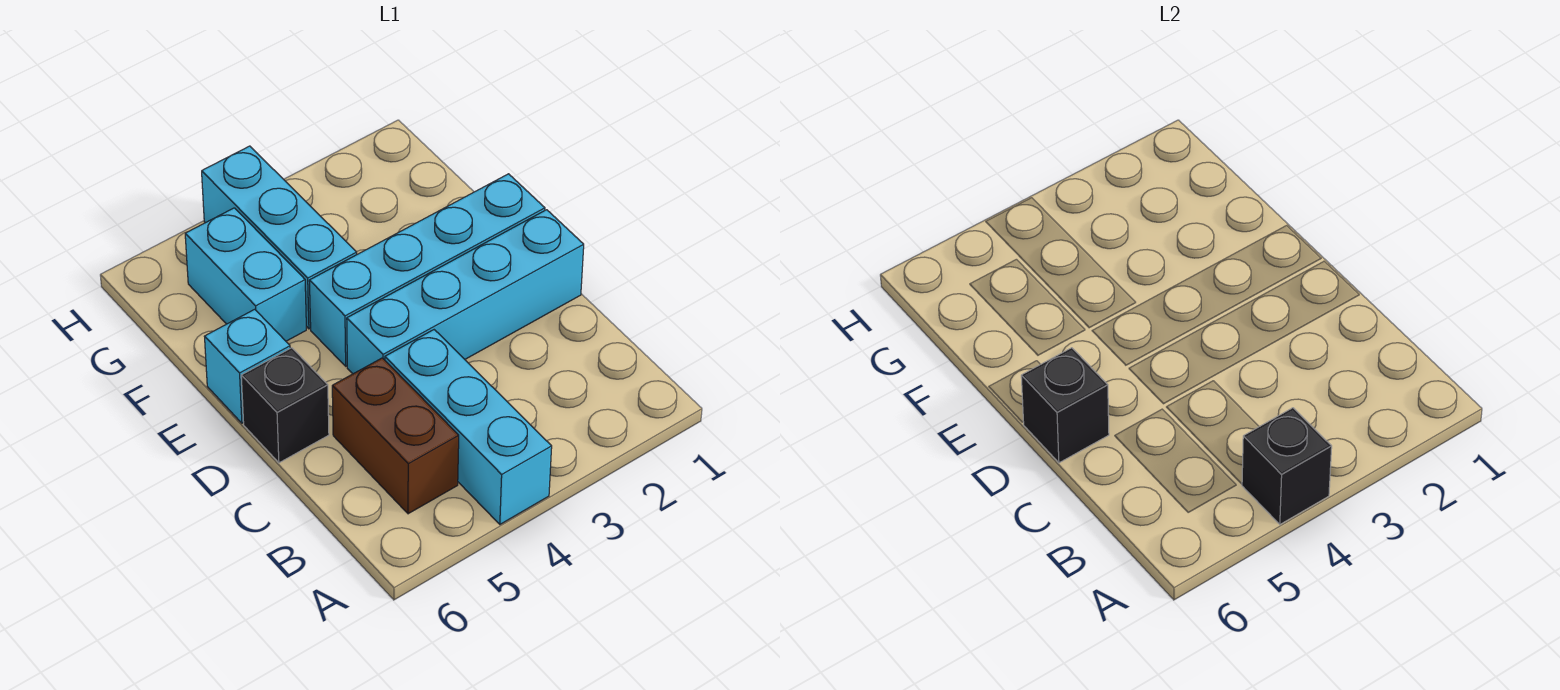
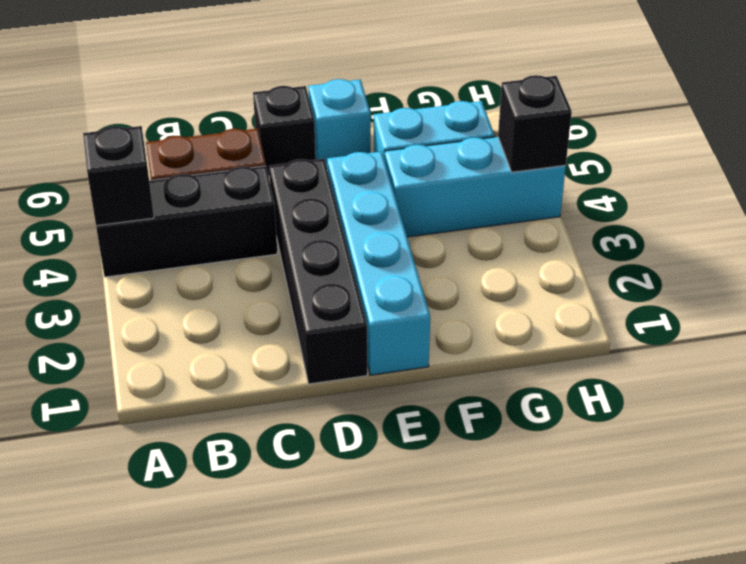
cyan 1x3 brick [385,330,552,524] -> black 1x3 brick [96,166,277,277]
cyan 1x4 brick [347,210,584,374] -> black 1x4 brick [269,159,367,384]
black 1x1 brick [1021,348,1109,463] -> black 1x1 brick moved to [498,75,572,172]

